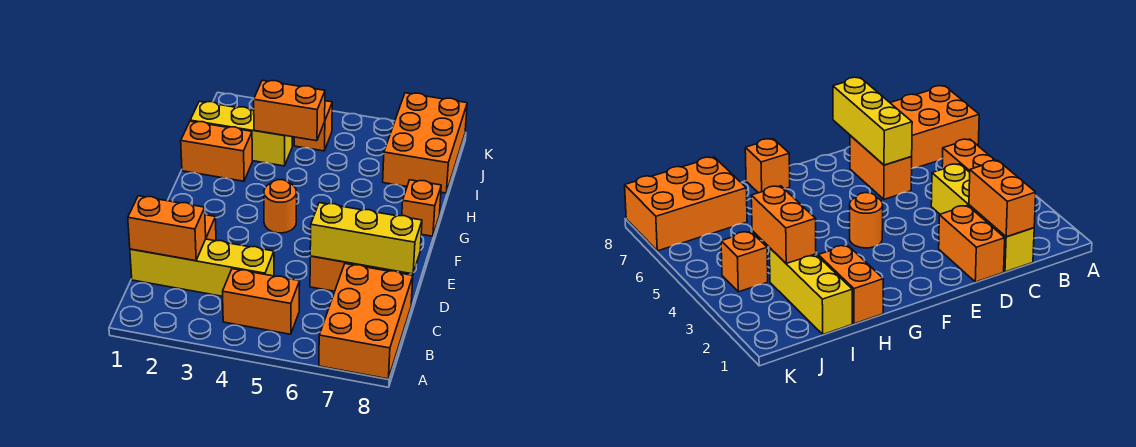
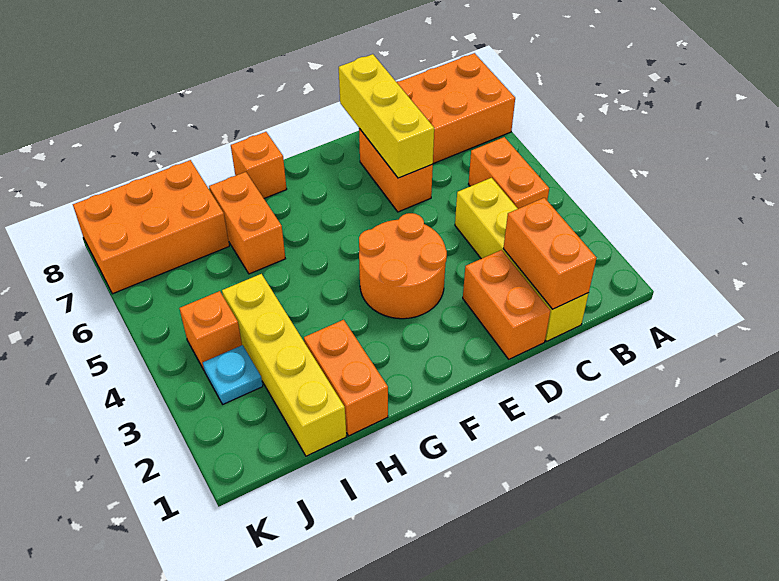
orange 1x1 round brick [264,180,297,233] -> orange 2x2 round brick [359,213,447,319]
yellow 1x3 brick [190,101,292,166] -> yellow 1x4 brick [222,274,346,456]
orange 1x2 brick [254,80,325,141] -> orange 1x2 brick moved to [209,172,285,274]
none -> cyan 1x1 plate [203,345,263,404]

